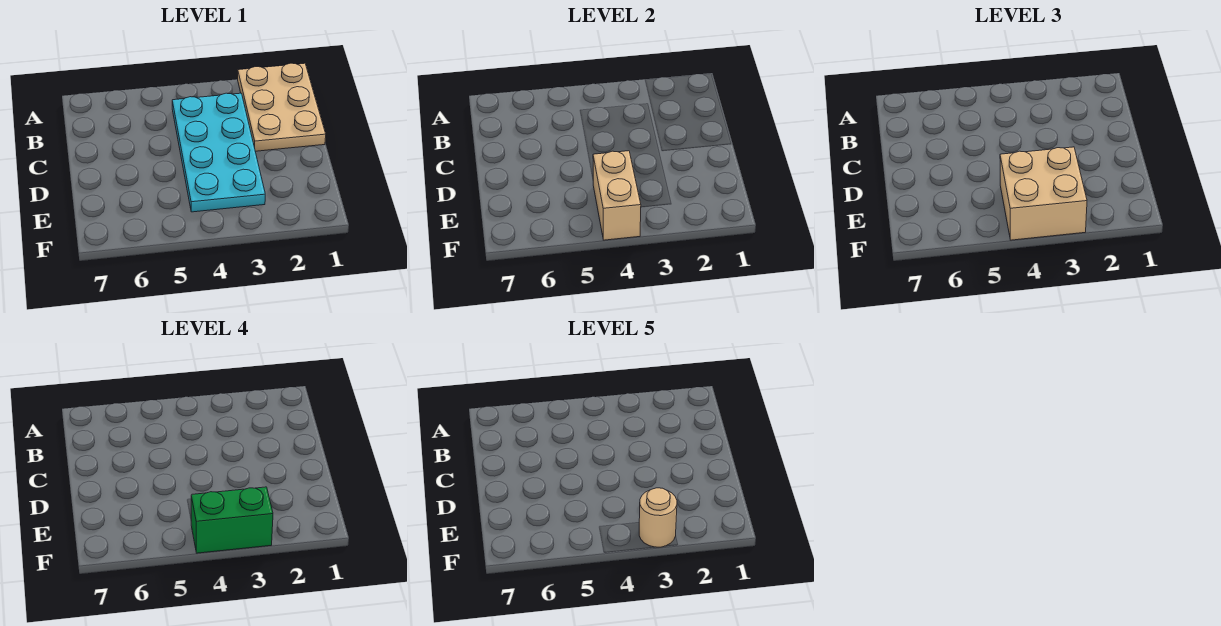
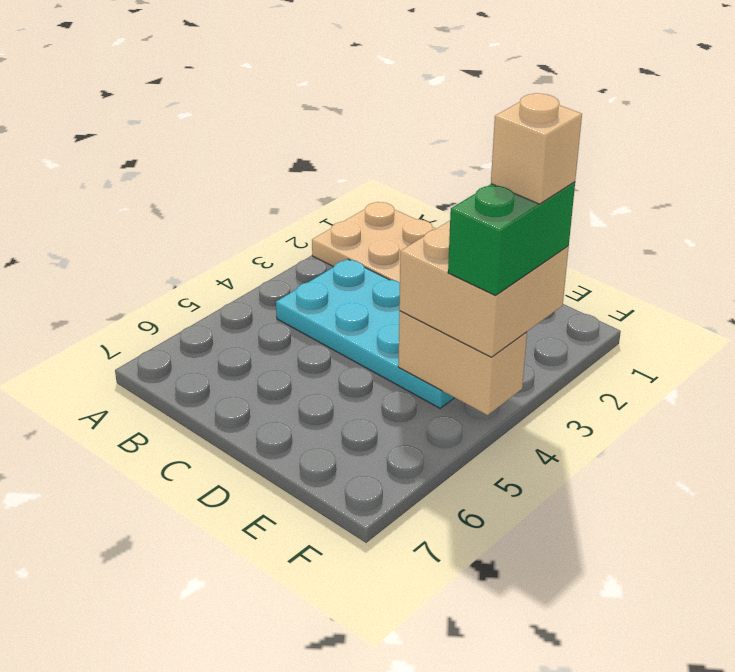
tan 1x1 round brick [639,488,677,547] -> tan 1x1 brick [491,93,582,204]

